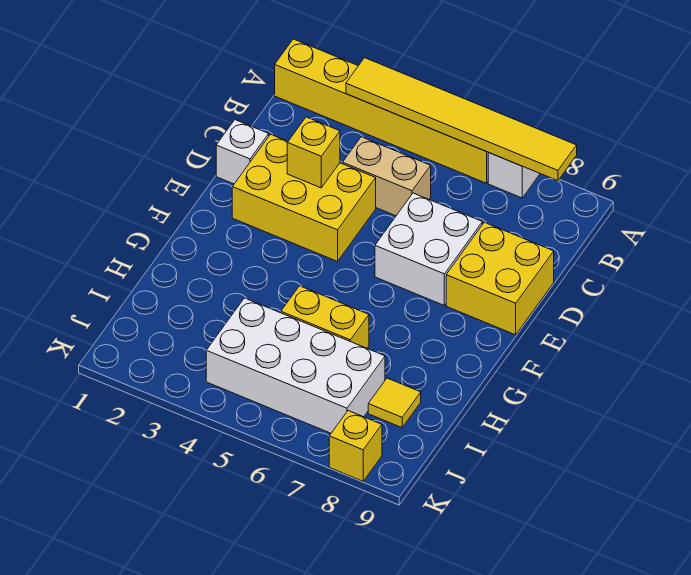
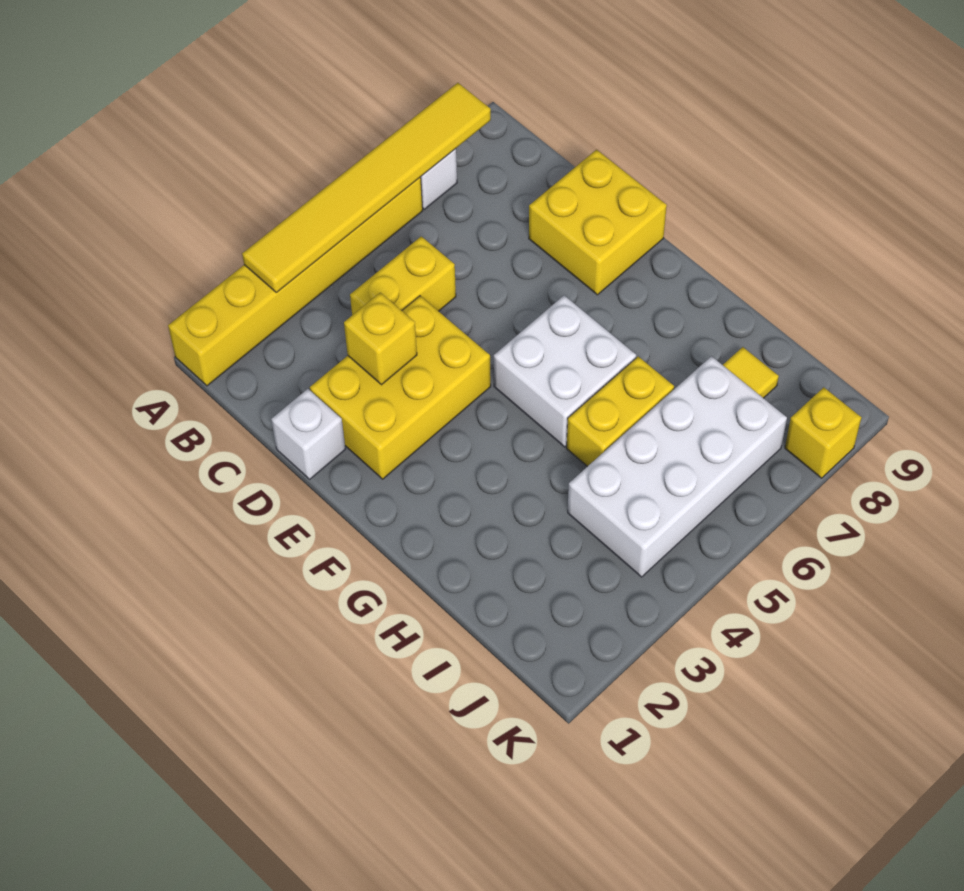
tan 1x2 brick [343,137,431,216] -> yellow 1x2 brick [350,236,456,315]
white 2x2 brick [375,193,482,305] -> white 2x2 brick moved to [494,295,636,447]

